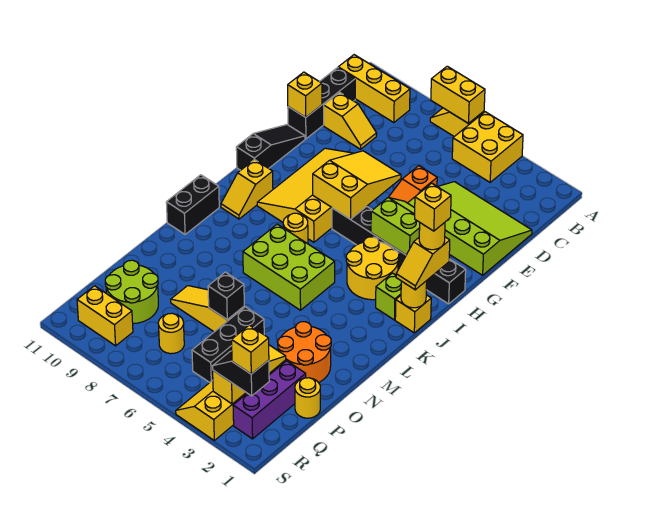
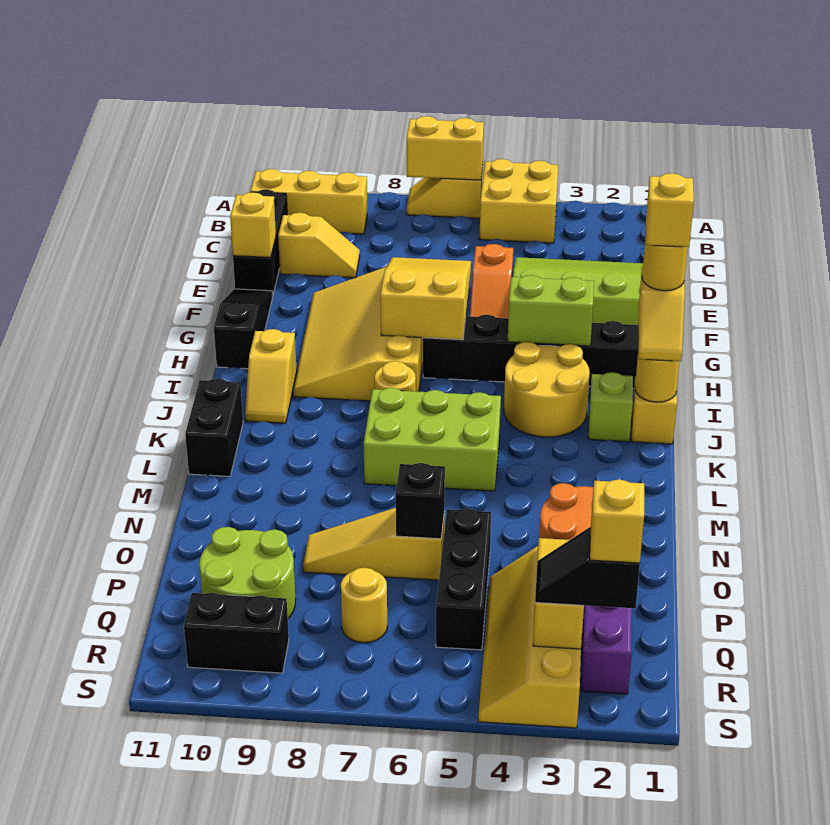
yellow 1x1 round brick [295,378,320,418] -> none
yellow 1x2 brick [77,286,133,346] -> black 1x2 brick [184,593,289,673]

